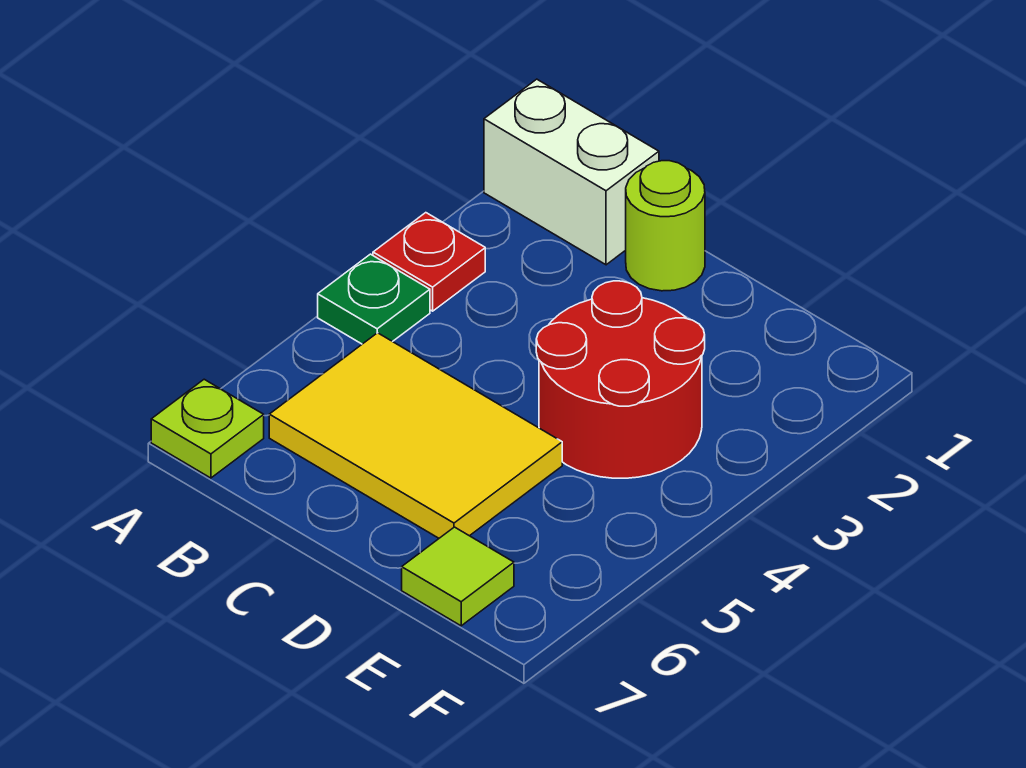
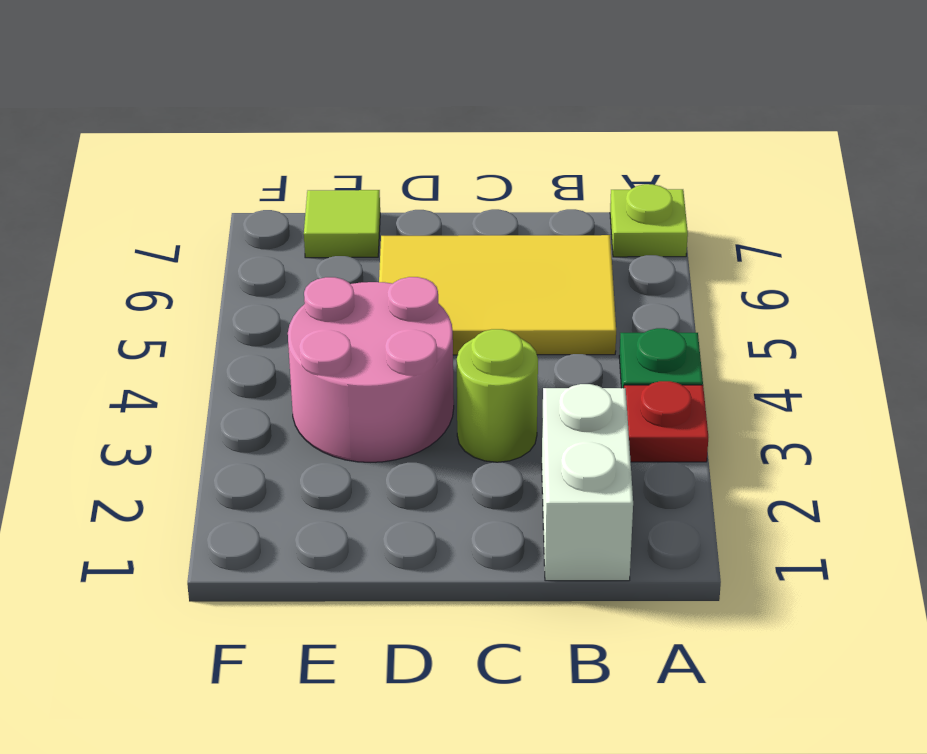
white 1x2 brick [484,79,659,265] -> white 1x2 brick turned to [542,384,633,581]
lime 1x1 round brick [626,161,705,291] -> lime 1x1 round brick moved to [457,329,538,462]
red 2x2 round brick [536,281,705,478] -> pink 2x2 round brick [288,277,454,462]

